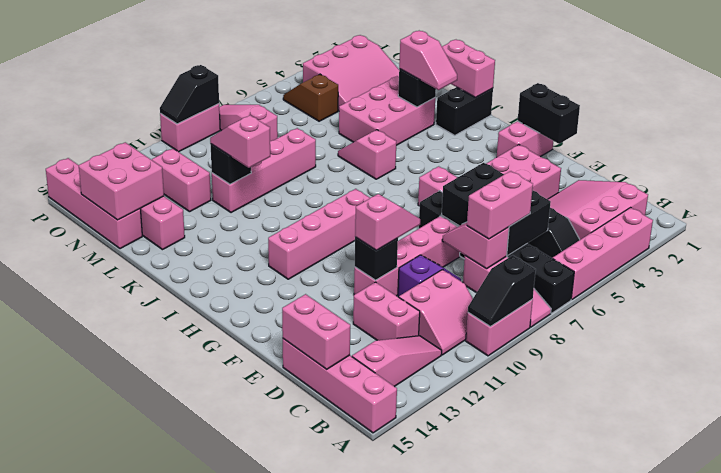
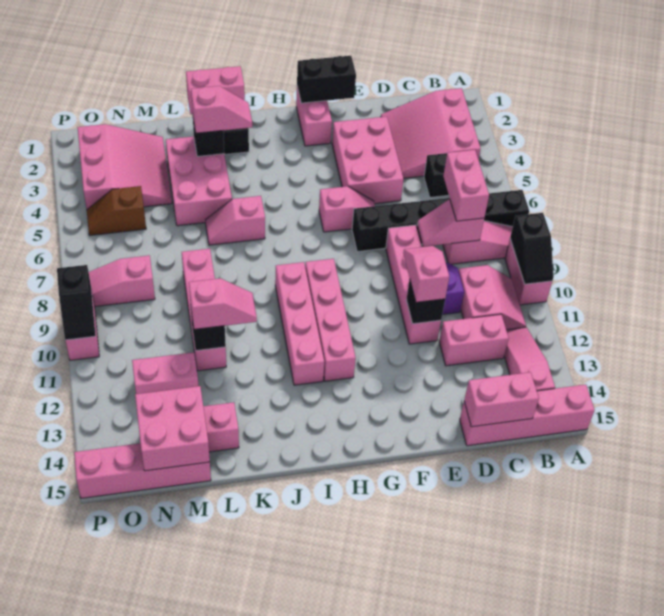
pink 1x4 brick [553,208,653,299] -> pink 1x4 brick moved to [275,262,324,385]
black 2x3 brick [441,163,551,255] -> none
pink 1x2 slope [210,115,270,168] -> pink 1x2 slope turned to [189,278,257,329]

